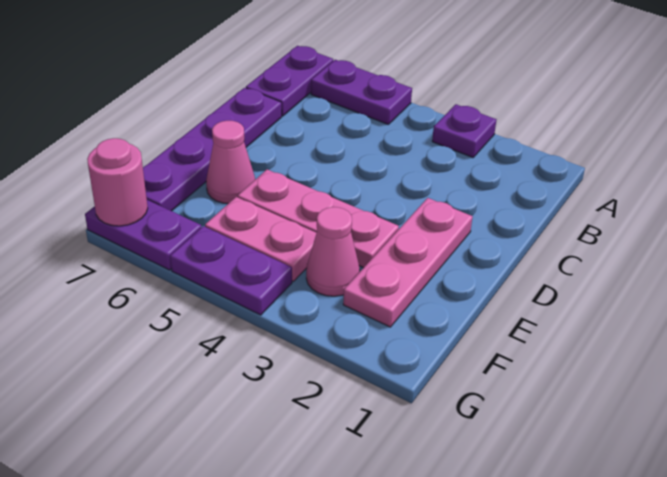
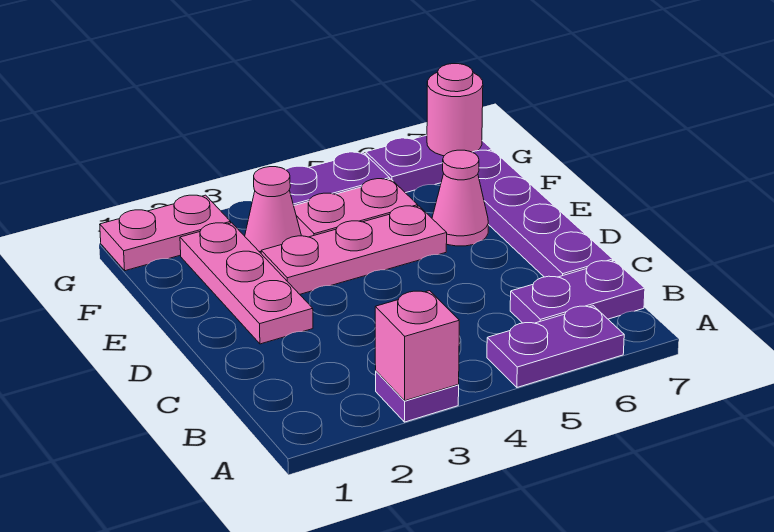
none -> pink 1x1 brick [375,291,459,401]
purple 1x2 plate [246,46,333,116] -> purple 1x2 plate turned to [510,261,645,323]
none -> pink 1x2 plate [100,195,231,271]

